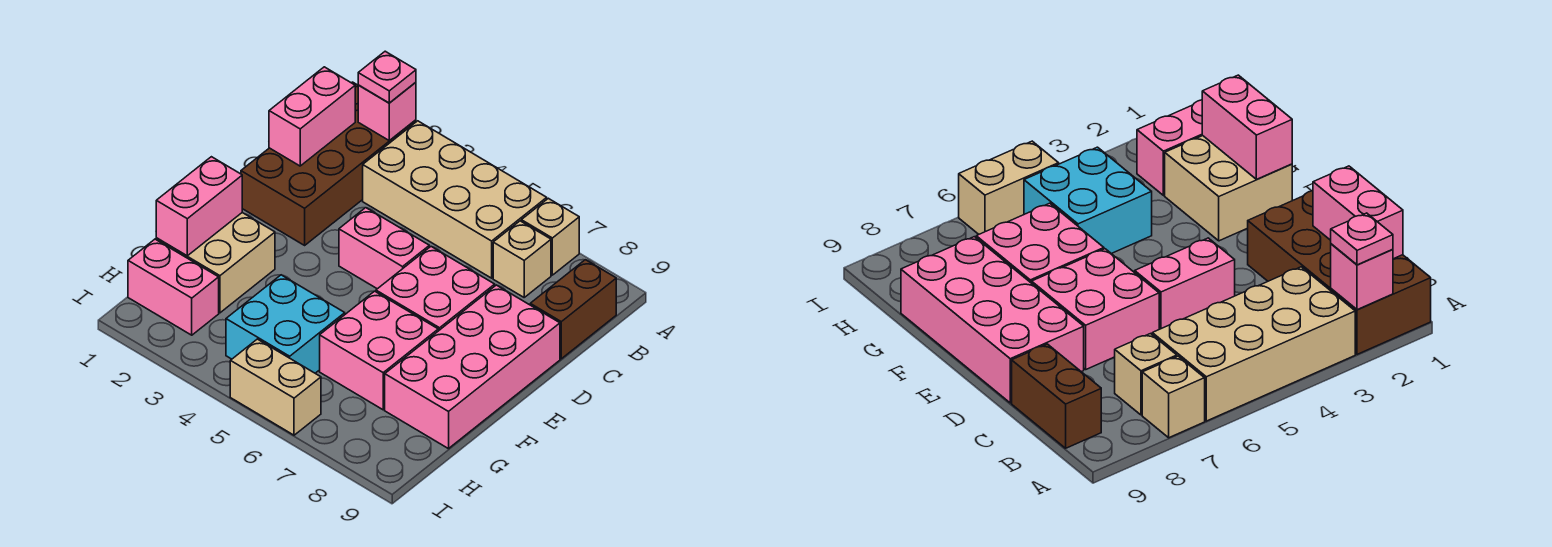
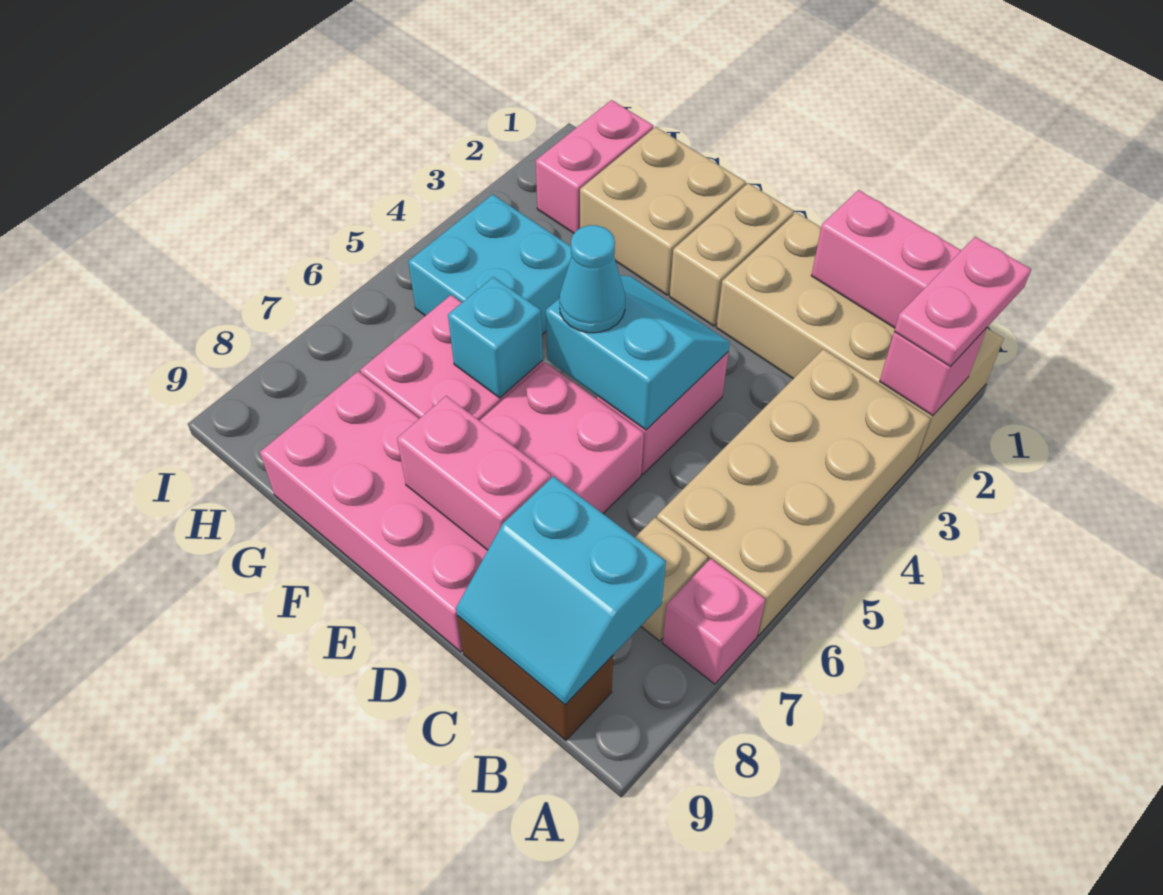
brown 2x4 brick [241,82,416,245] -> tan 2x4 brick [716,213,1004,461]
pink 1x1 plate [358,51,416,103] -> pink 1x2 plate [894,237,1031,366]
tan 1x1 brick [521,198,579,275] -> pink 1x1 brick [663,559,765,684]
none -> cyan 2x2 slope [456,476,666,705]
none -> cyan 2x2 slope [546,275,730,430]
none -> cyan 1x1 cone [559,225,625,333]
pink 1x2 brick [156,157,242,256] -> pink 1x2 brick moved to [397,396,551,550]
none -> cyan 1x1 brick [448,277,543,398]
tan 1x2 brick [230,339,321,435] -> tan 1x2 brick moved to [670,183,794,326]

